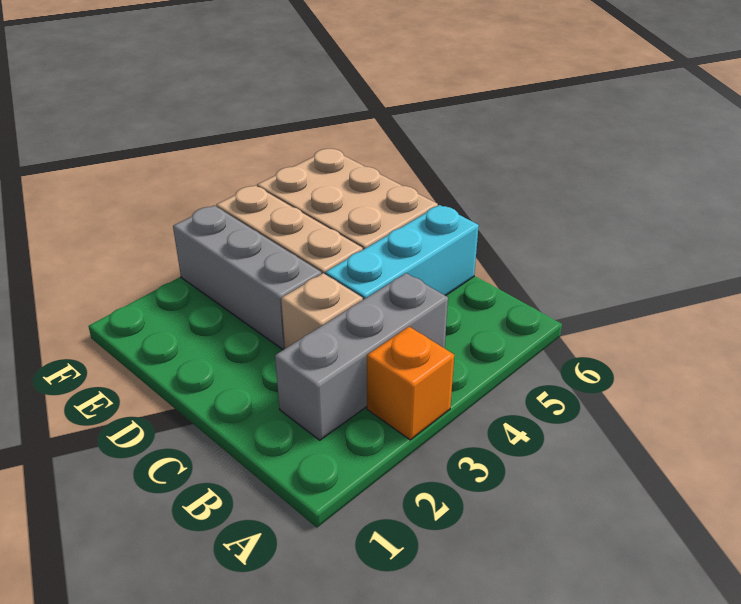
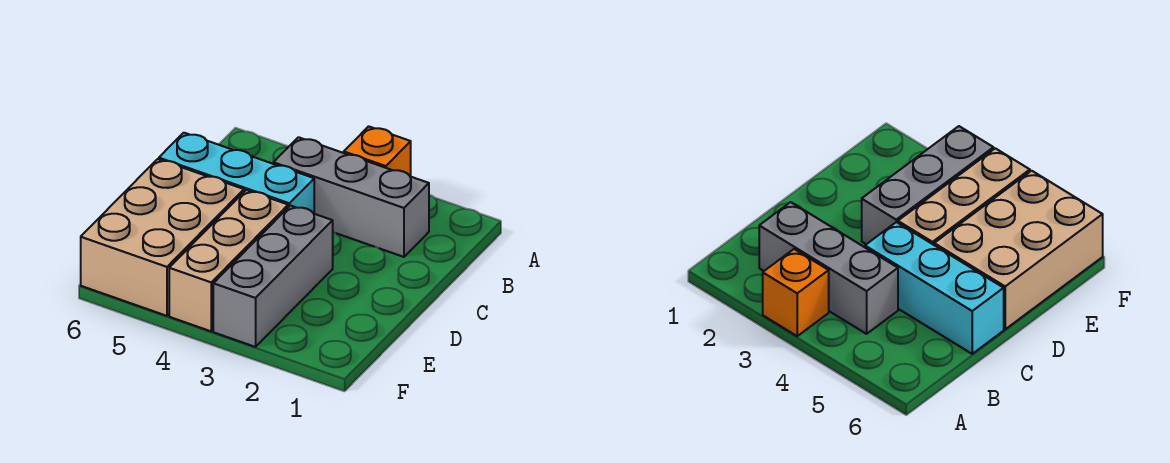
tan 1x1 brick [281,273,363,349] -> none

